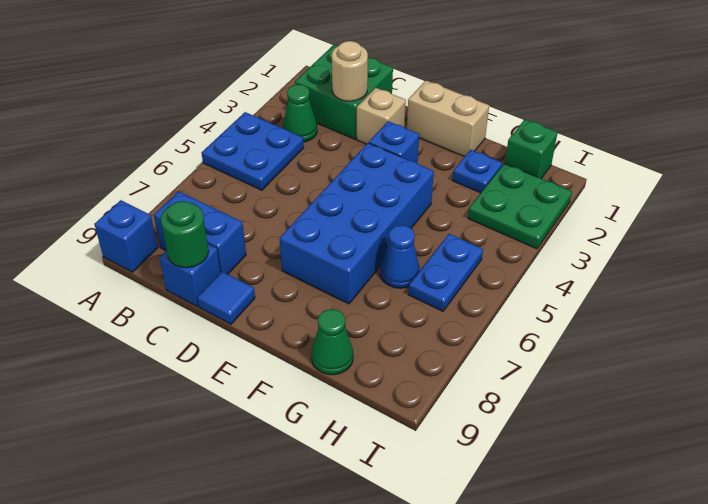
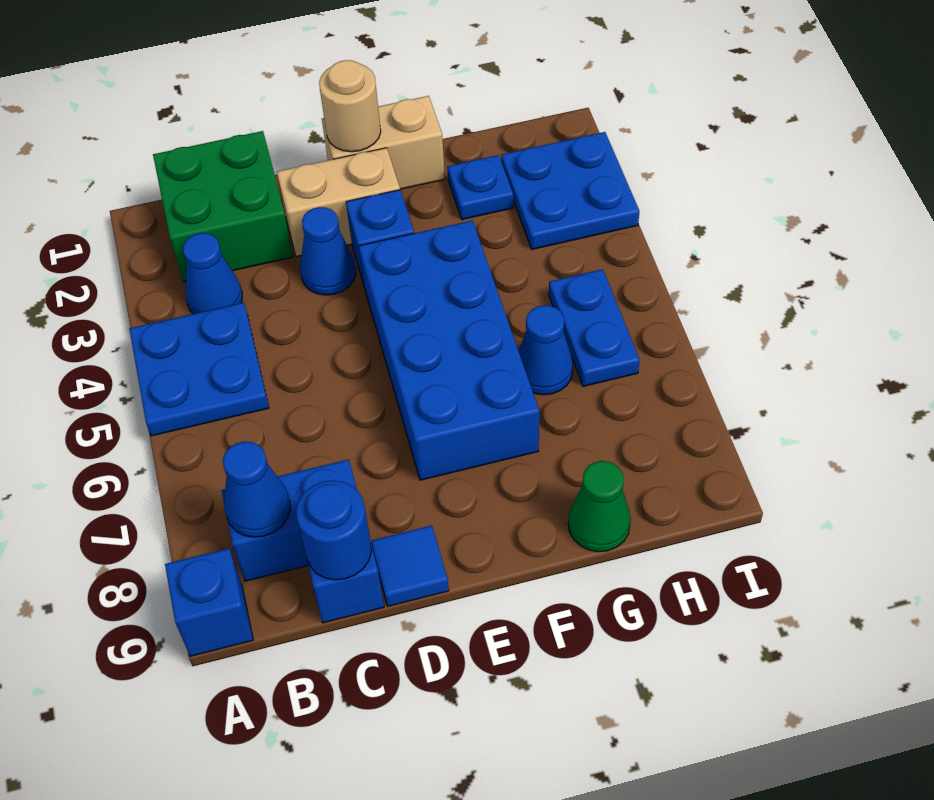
green 1x1 cone [283,84,317,142] -> blue 1x1 cone [183,233,242,314]
none -> blue 1x1 cone [223,441,290,537]
tan 1x1 round brick [332,41,368,101] -> tan 1x1 round brick moved to [319,60,381,152]
green 1x1 round brick [161,201,209,268] -> blue 1x1 round brick [296,480,371,580]
tan 1x1 brick [357,88,406,144] -> tan 1x2 brick [277,148,400,256]
none -> blue 1x1 cone [300,207,356,295]
green 1x1 brick [505,119,558,179] -> none
green 2x2 plate [468,163,572,249] -> blue 2x2 plate [501,132,640,249]

